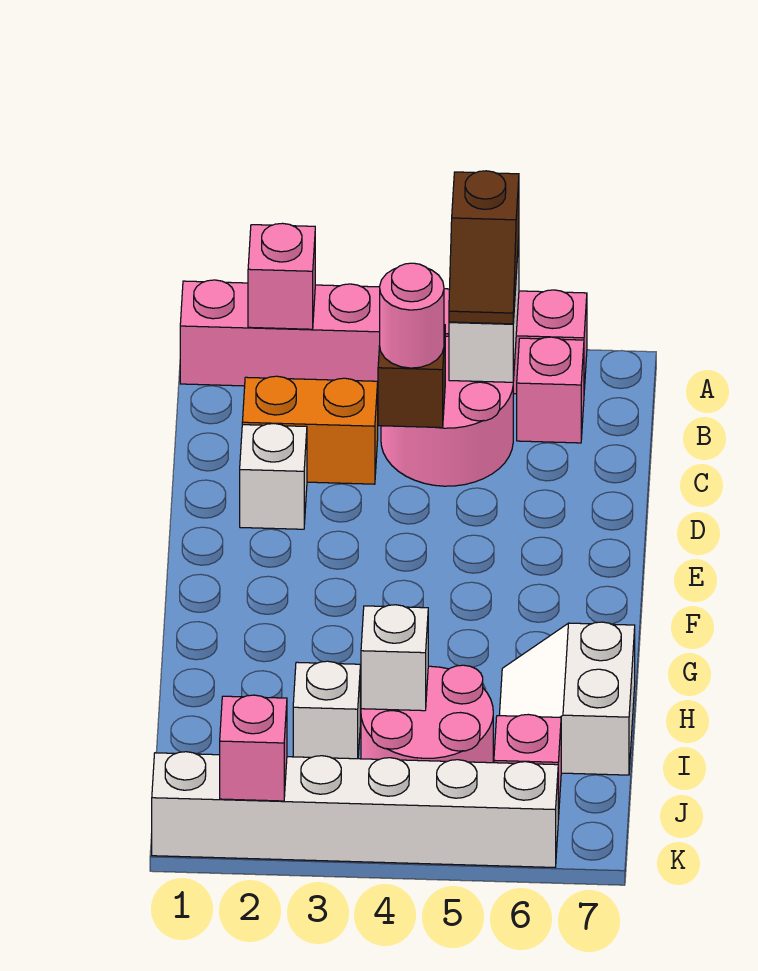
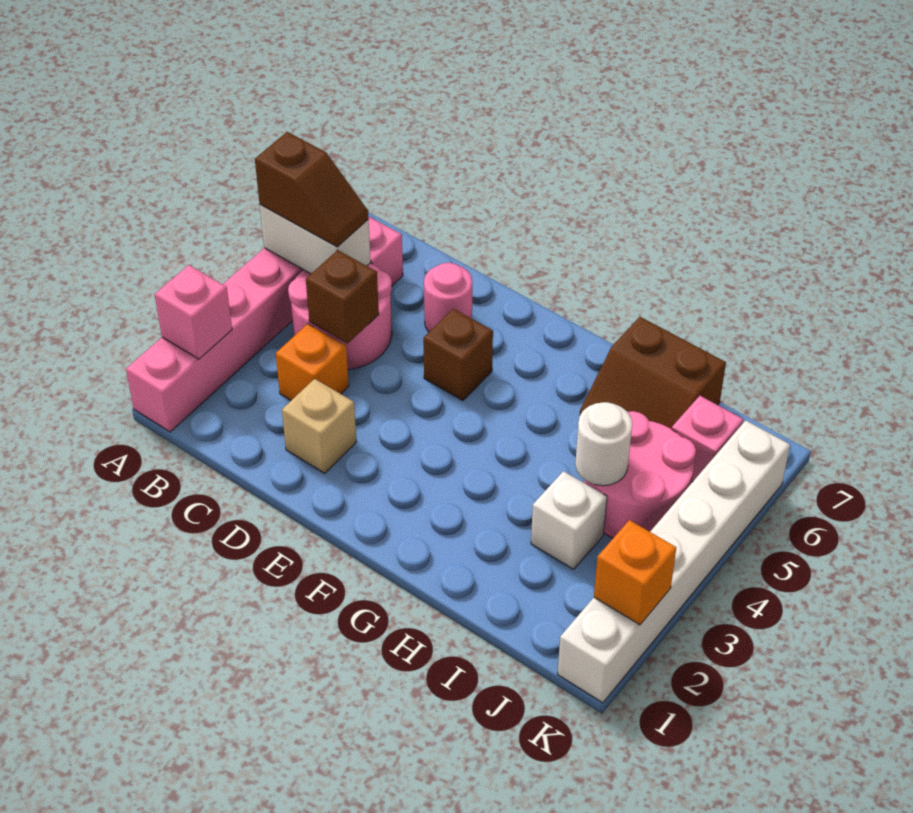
orange 1x2 brick [242,376,378,484] -> orange 1x1 brick [276,324,349,400]
pink 1x1 round brick [380,263,444,368] -> pink 1x1 round brick moved to [424,263,472,332]
white 1x1 brick [240,424,307,529] -> tan 1x1 brick [282,379,356,473]
none -> brown 1x1 brick [423,309,493,401]
white 2x2 slope [499,622,635,775] -> brown 2x2 slope [580,317,726,429]
white 1x1 brick [361,605,428,711] -> white 1x1 round brick [575,402,632,486]
pink 1x1 brick [220,695,287,801] -> orange 1x1 brick [594,520,676,625]

